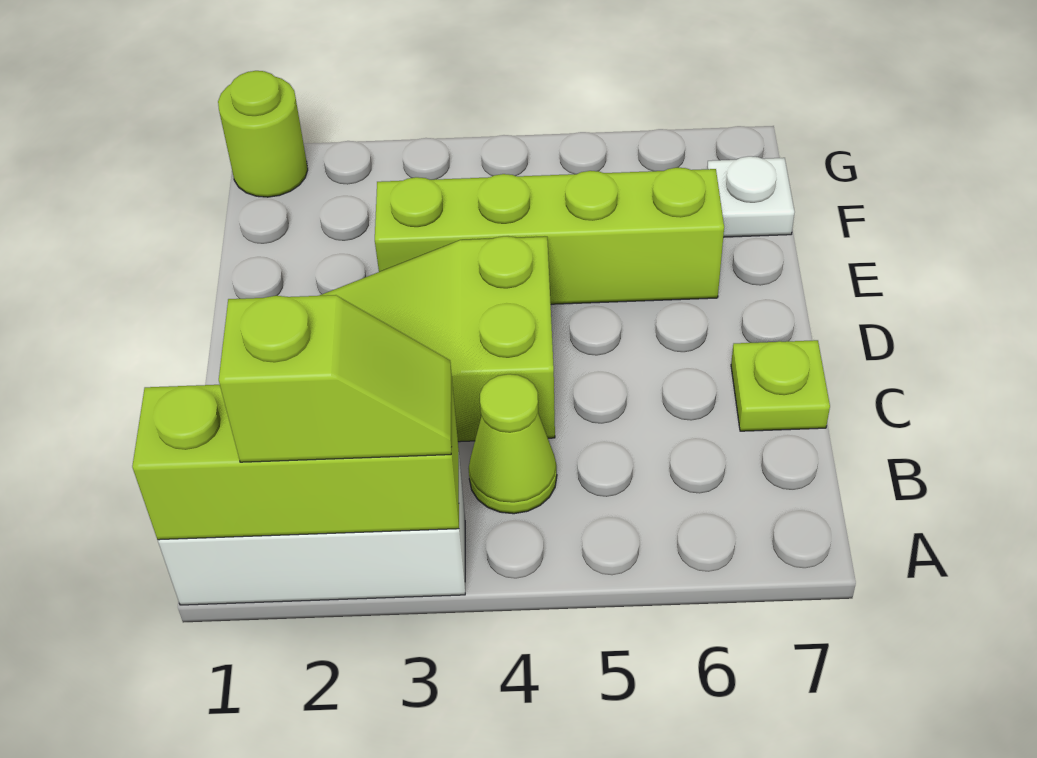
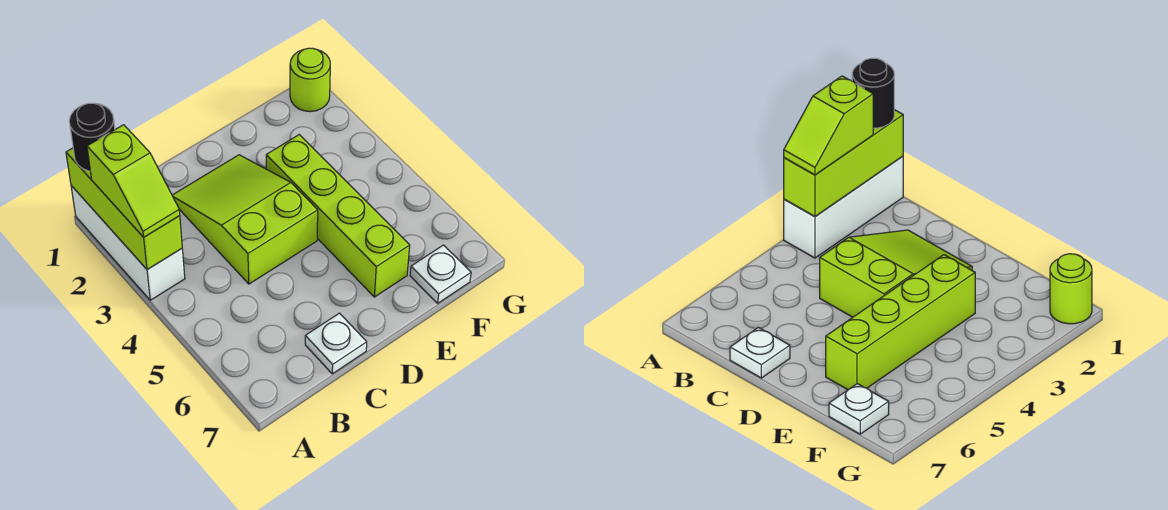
none -> black 1x1 round brick [69,103,115,171]
lime 1x1 cone [469,374,557,514] -> none
lime 1x1 plate [731,340,830,431] -> white 1x1 plate [305,313,367,374]

